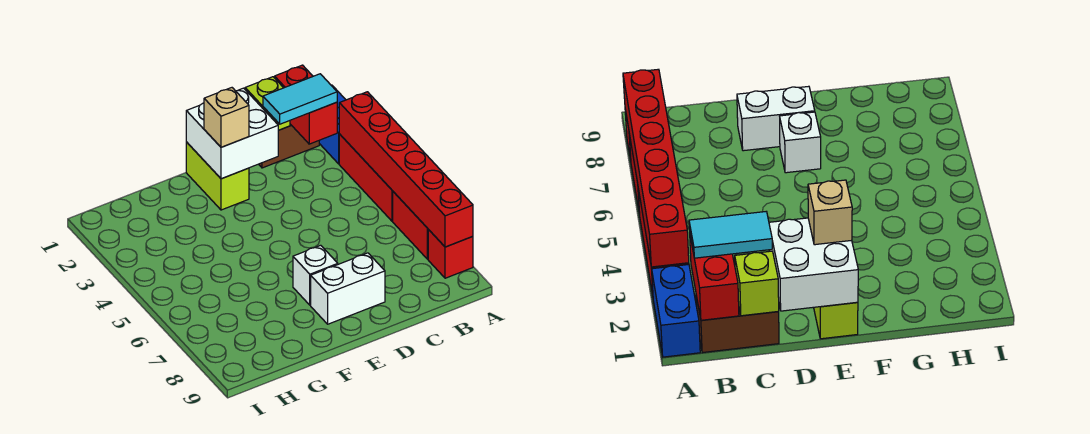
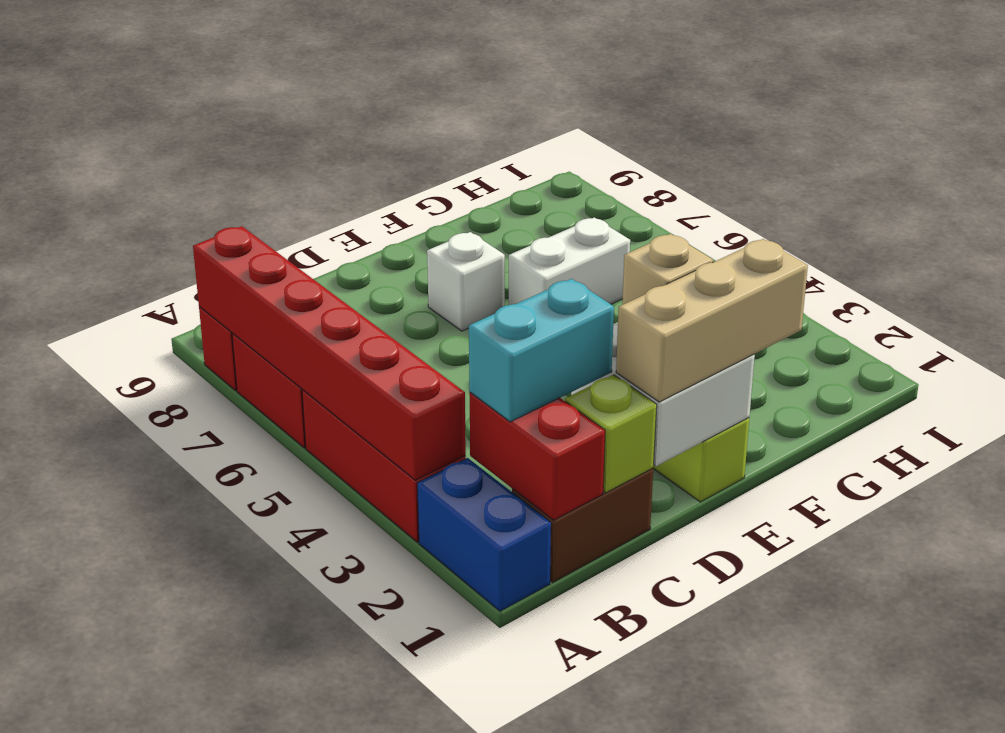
cyan 1x2 tile [263,74,337,124] -> cyan 1x2 brick [469,279,614,422]
none -> tan 1x3 brick [616,239,808,402]
white 1x2 brick [311,253,385,324] -> white 1x2 brick moved to [509,217,630,305]

